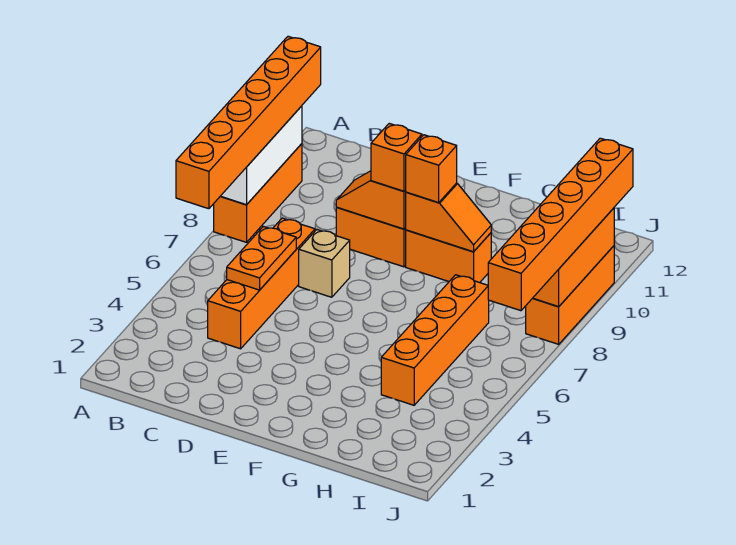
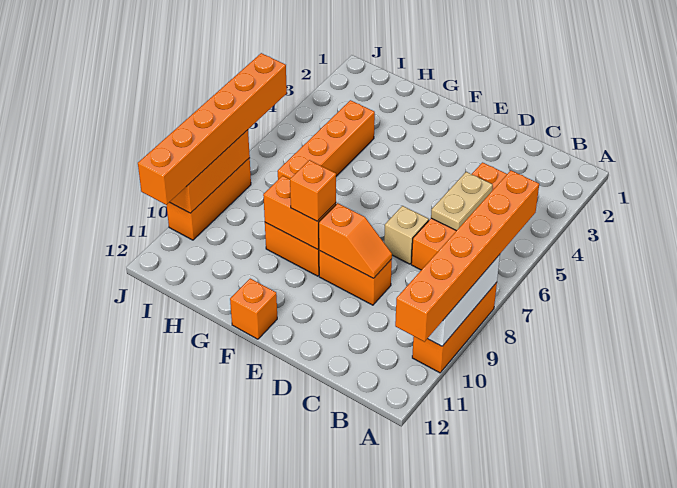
orange 1x2 plate [227,226,296,290] -> tan 1x2 plate [431,172,493,231]
orange 1x1 brick [371,123,422,191] -> orange 1x1 brick moved to [230,279,277,339]
orange 1x2 slope [406,183,491,252] -> orange 1x2 brick [263,176,336,249]

